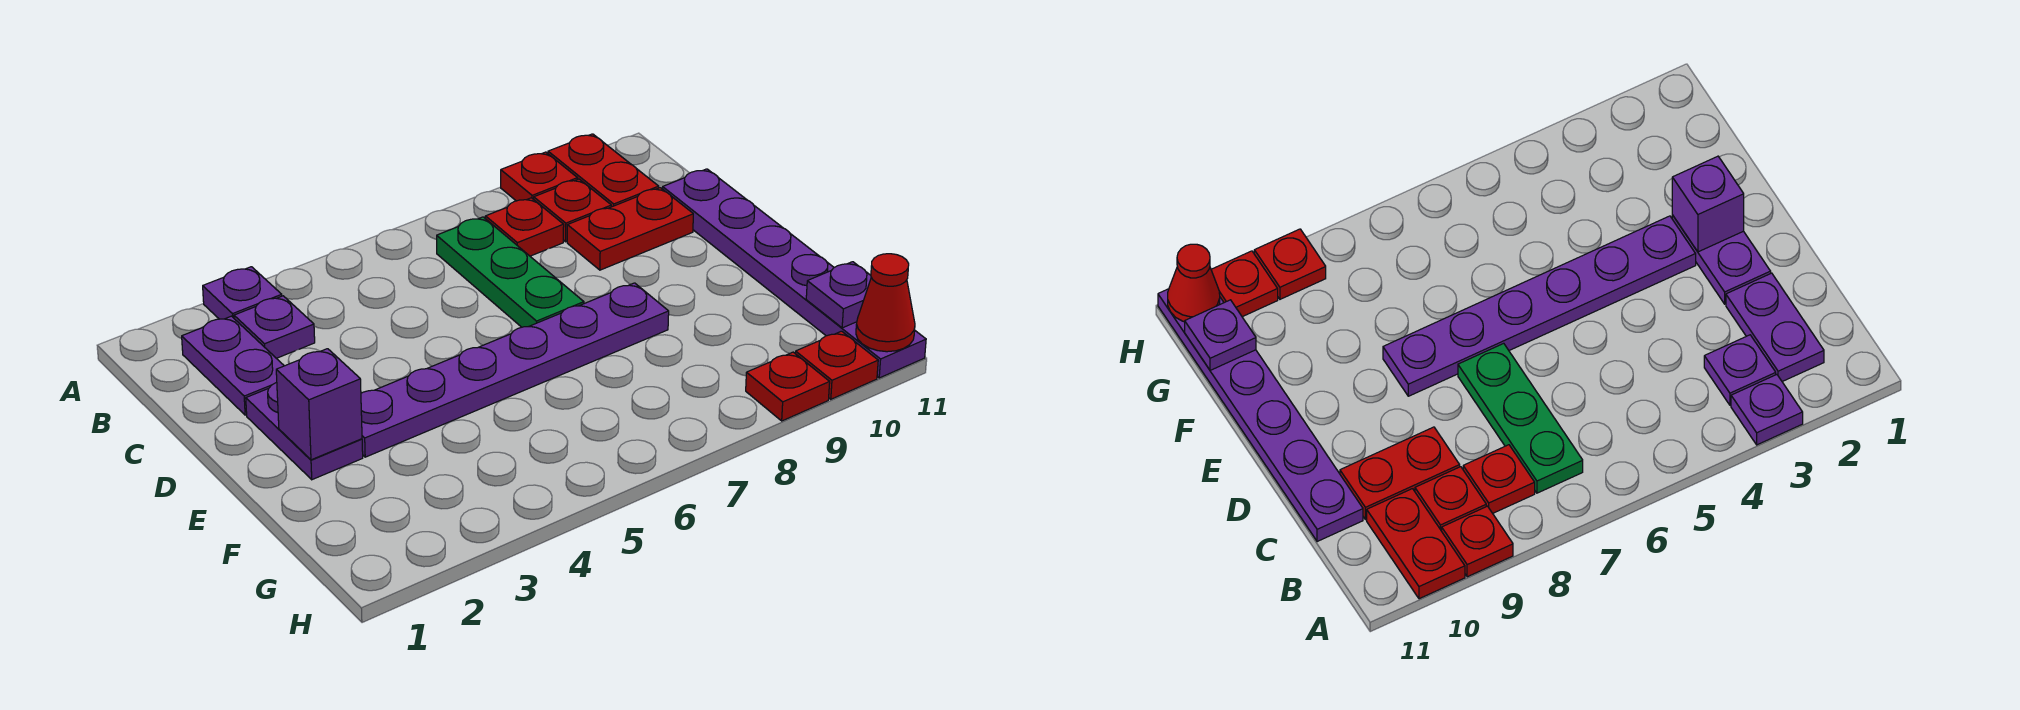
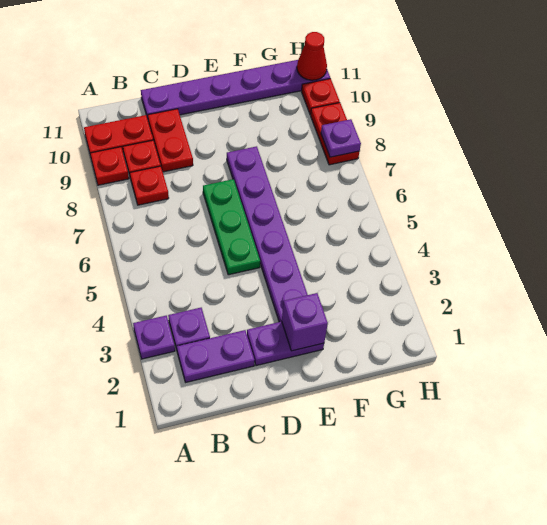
green 1x3 plate [437,217,584,327] -> green 1x3 plate turned to [203,179,260,275]
purple 1x1 plate [806,262,871,328] -> purple 1x1 plate moved to [321,119,361,157]
red 1x1 plate [746,352,830,421] -> red 1x2 plate [311,103,359,165]

